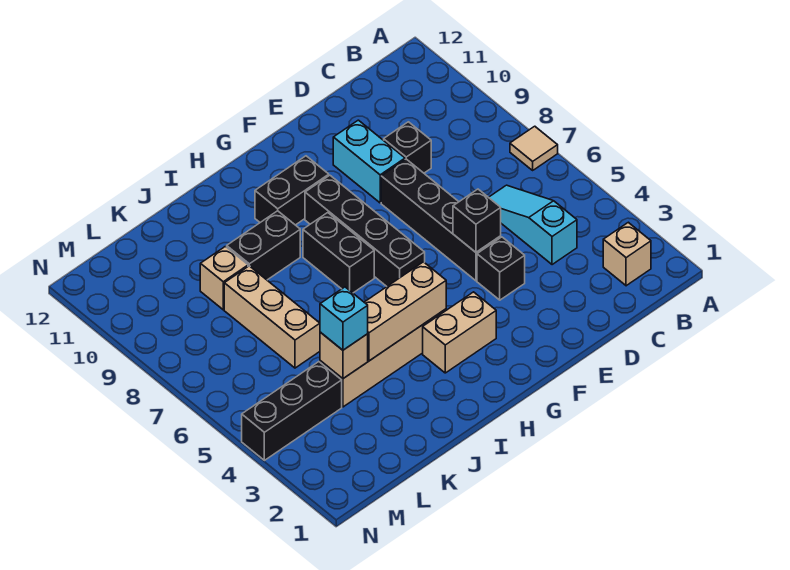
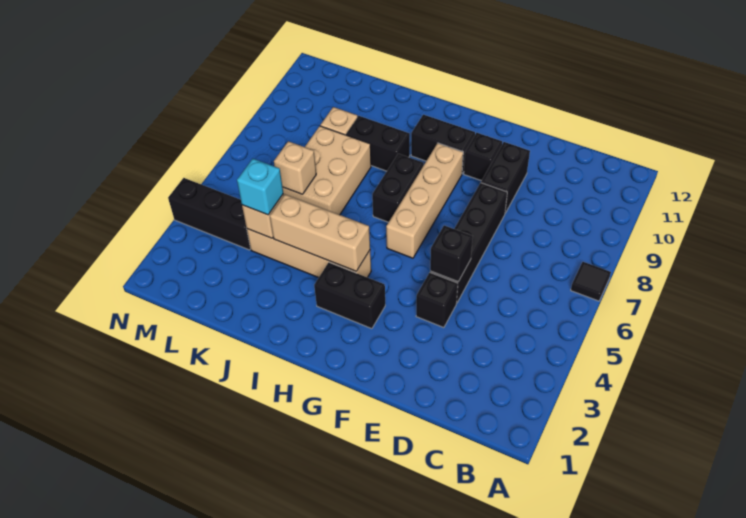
tan 1x1 tile [510,126,558,170] -> black 1x1 tile [571,262,611,301]
tan 1x1 brick [603,222,651,286] -> tan 1x1 brick moved to [274,141,316,194]
cyan 1x3 slope [489,185,577,265] -> none
black 1x1 brick [384,122,431,173] -> black 1x1 brick moved to [464,133,502,181]
cyan 1x2 brick [333,120,405,203] -> black 1x2 brick [481,142,530,213]
tan 1x2 brick [423,292,496,373] -> black 1x2 brick [314,263,385,329]
black 1x4 brick [305,175,425,286] -> tan 1x4 brick [386,143,463,258]
tan 1x3 brick [224,266,320,368] -> tan 2x3 brick [283,126,371,215]

